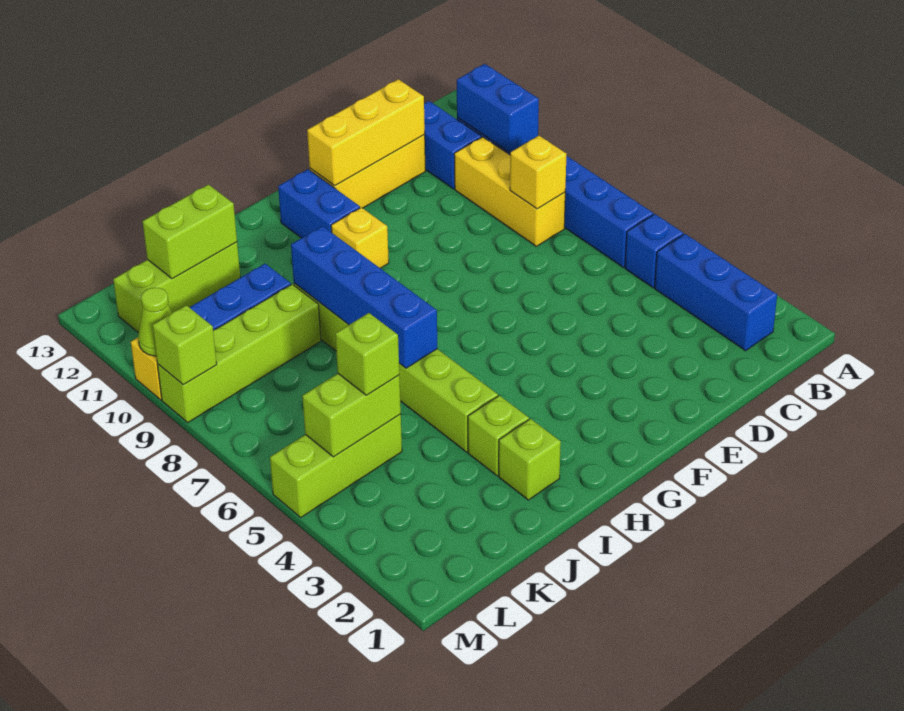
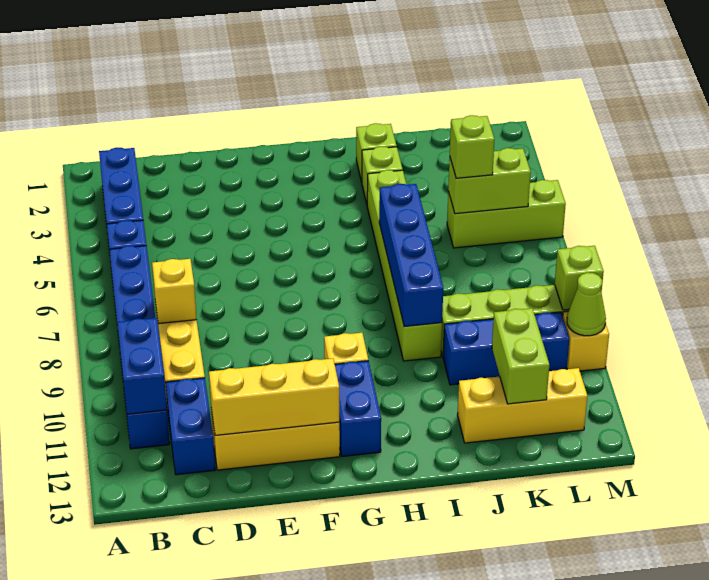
lime 1x3 brick [113,242,240,333] -> yellow 1x3 brick [457,368,587,443]
lime 1x2 brick [143,185,237,279] -> lime 1x2 brick turned to [492,308,549,404]

